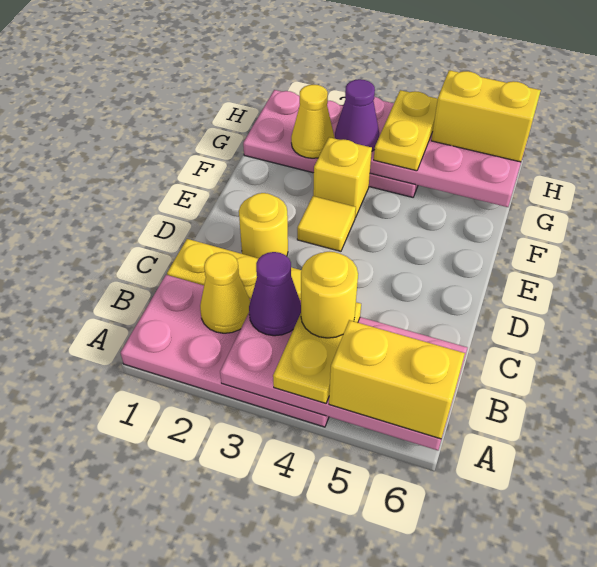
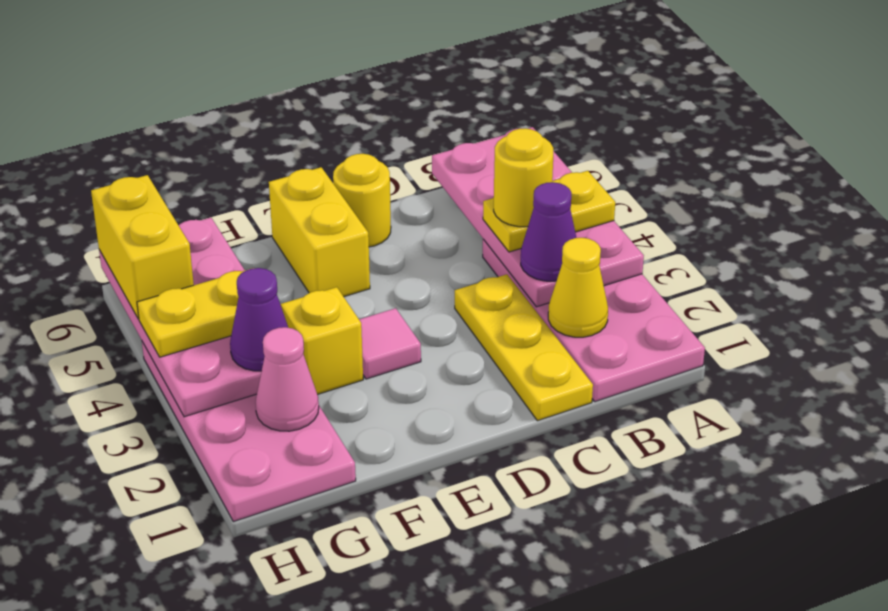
yellow 1x2 brick [329,320,465,439] -> yellow 1x2 brick moved to [269,167,370,297]
yellow 1x1 round brick [239,193,288,258] -> yellow 1x1 round brick moved to [333,154,391,247]
yellow 1x1 tile [297,196,356,251] -> pink 1x1 tile [359,308,421,379]
yellow 1x1 cone [291,85,335,158] -> pink 1x1 cone [256,327,319,431]

